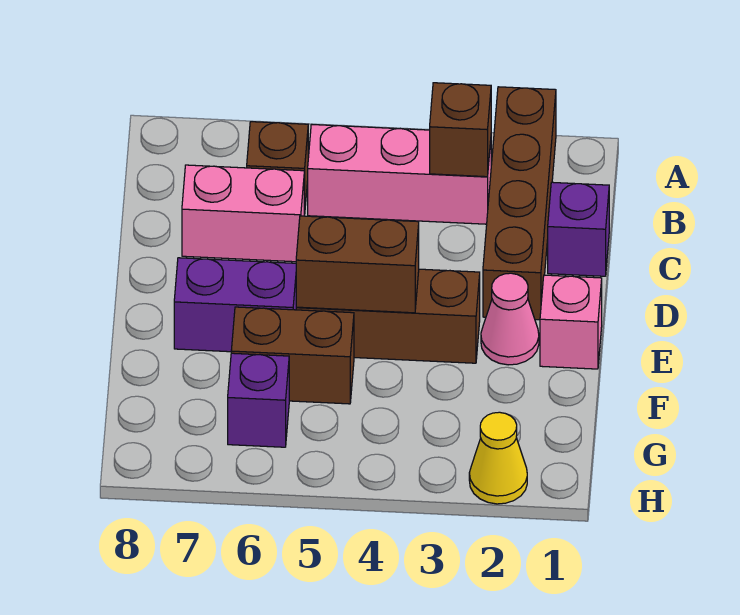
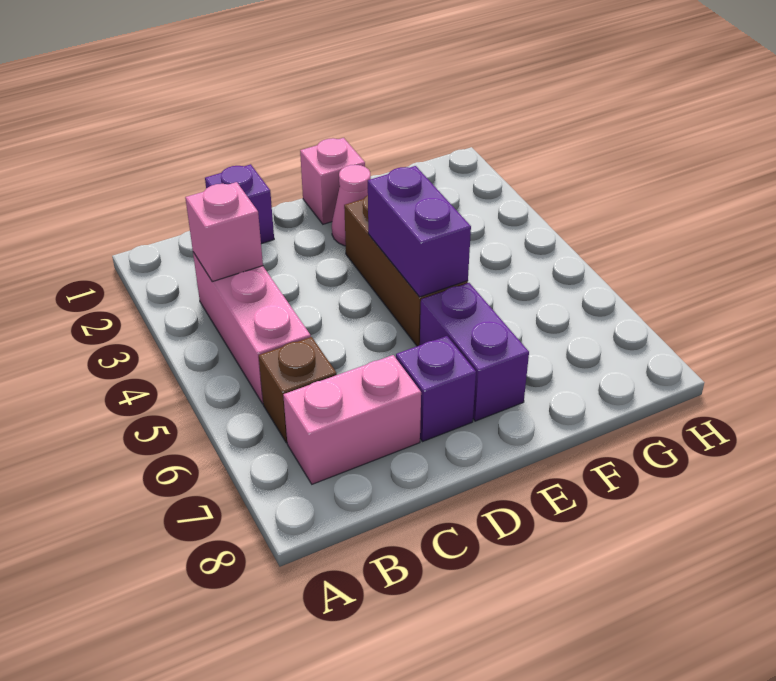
brown 1x4 brick [483,87,556,320] -> none
brown 1x1 brick [430,83,491,177] -> pink 1x1 brick [185,182,263,282]
pink 1x2 brick [182,165,304,262] -> pink 1x2 brick turned to [283,355,421,484]
brown 1x2 brick [296,216,419,313] -> purple 1x2 brick [368,166,471,297]
brown 1x2 brick [231,307,354,404] -> none
purple 1x1 brick [228,353,289,447] -> purple 1x1 brick moved to [396,336,476,442]
yellow 1x1 cone [469,412,527,504] -> none

